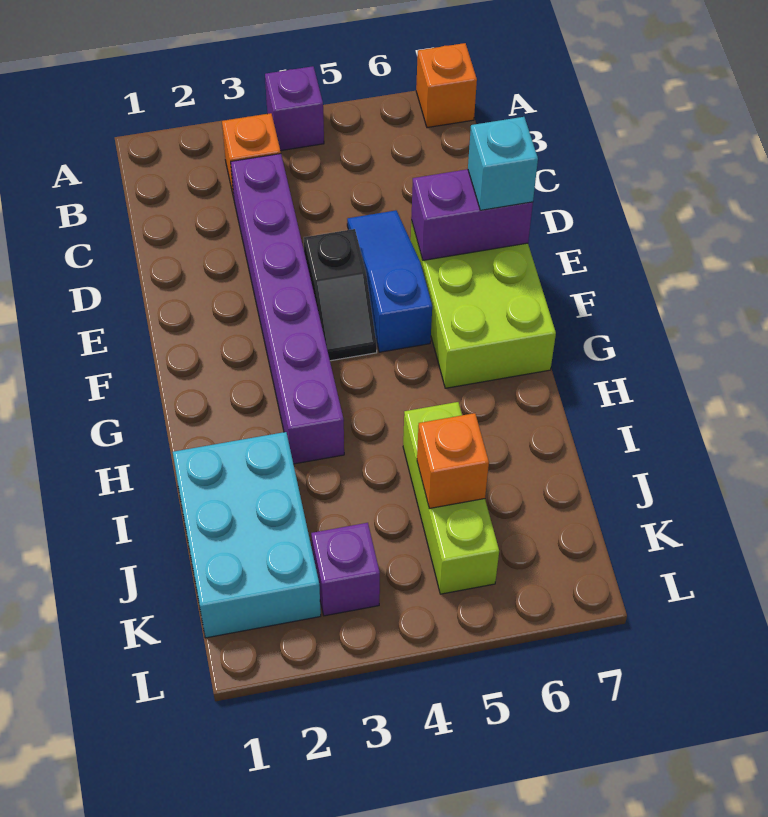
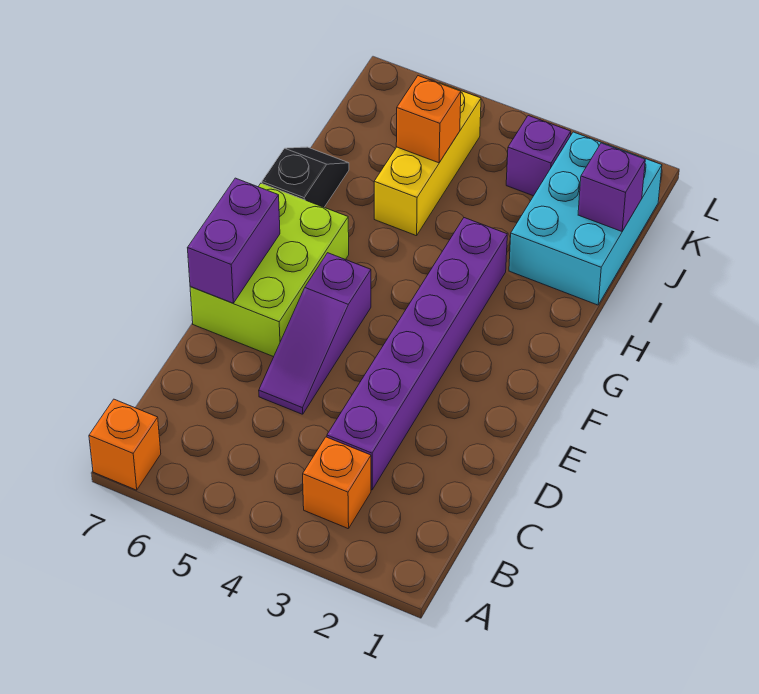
purple 1x1 brick [265,66,324,151] -> purple 1x1 brick moved to [578,143,645,231]
blue 1x3 slope [347,210,432,352] -> purple 1x3 slope [259,253,371,414]
black 1x2 slope [304,229,377,361] -> black 1x2 slope moved to [262,147,349,207]
purple 1x2 brick [411,169,533,260] -> purple 1x2 brick turned to [188,178,280,303]
cyan 1x1 brick [468,117,538,210] -> none
lime 1x3 brick [403,402,499,594] -> yellow 1x3 brick [374,83,481,236]

